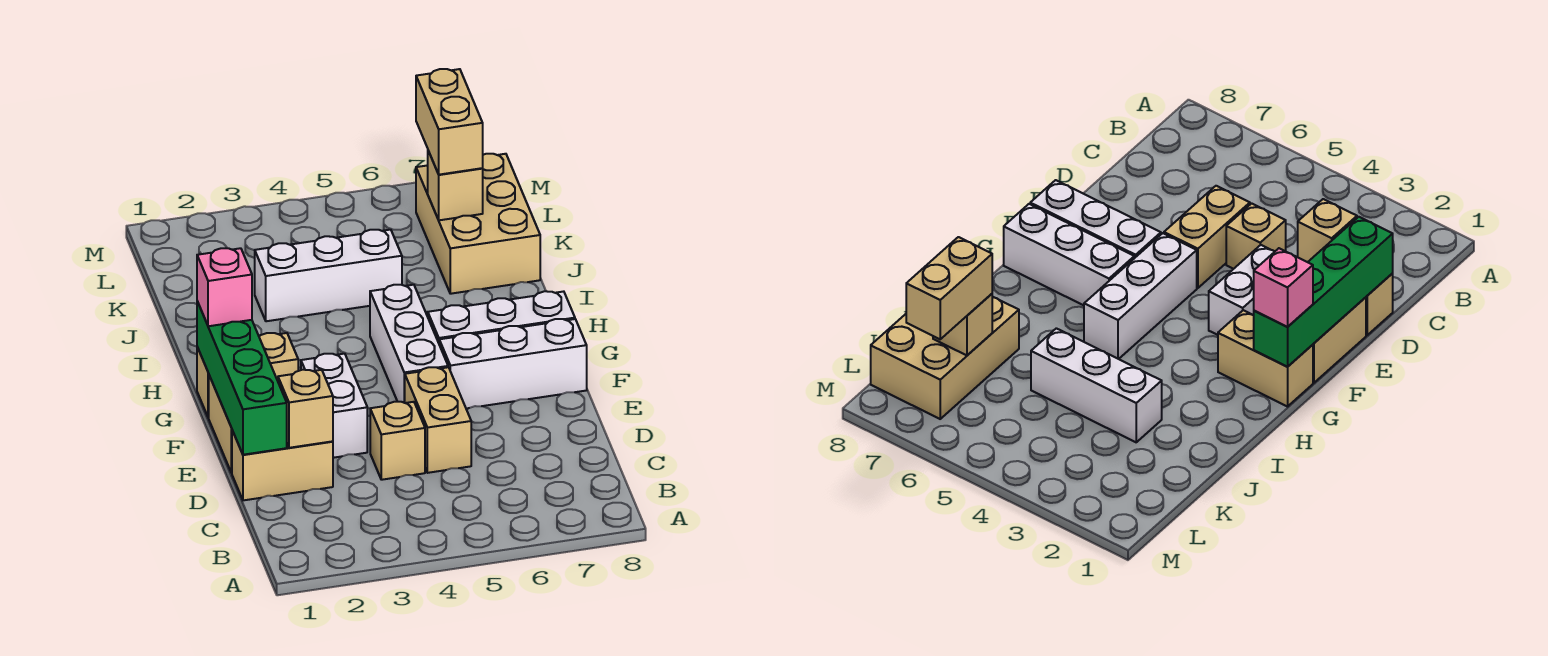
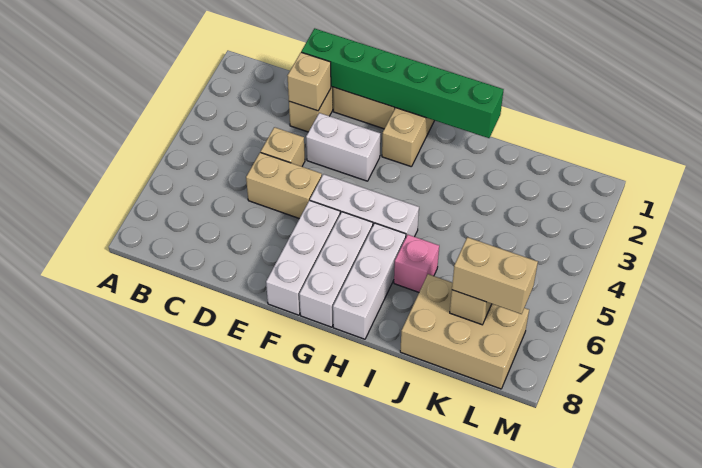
green 1x4 brick [197,301,287,455] -> green 1x6 brick [301,28,504,138]
pink 1x1 brick [197,248,252,326] -> pink 1x1 brick moved to [394,235,439,292]
white 1x3 brick [255,230,402,321] -> white 1x3 brick moved to [333,223,406,339]

